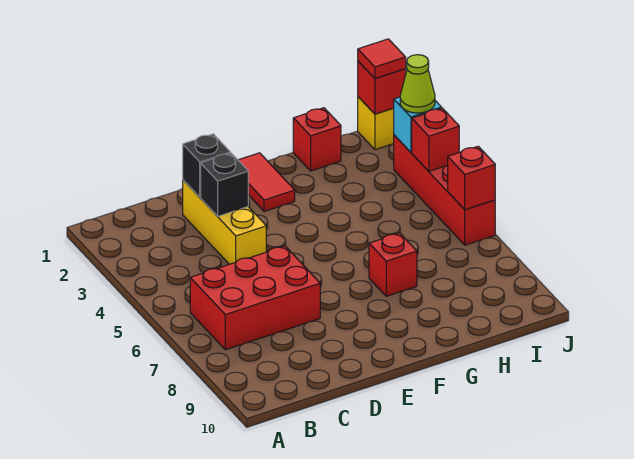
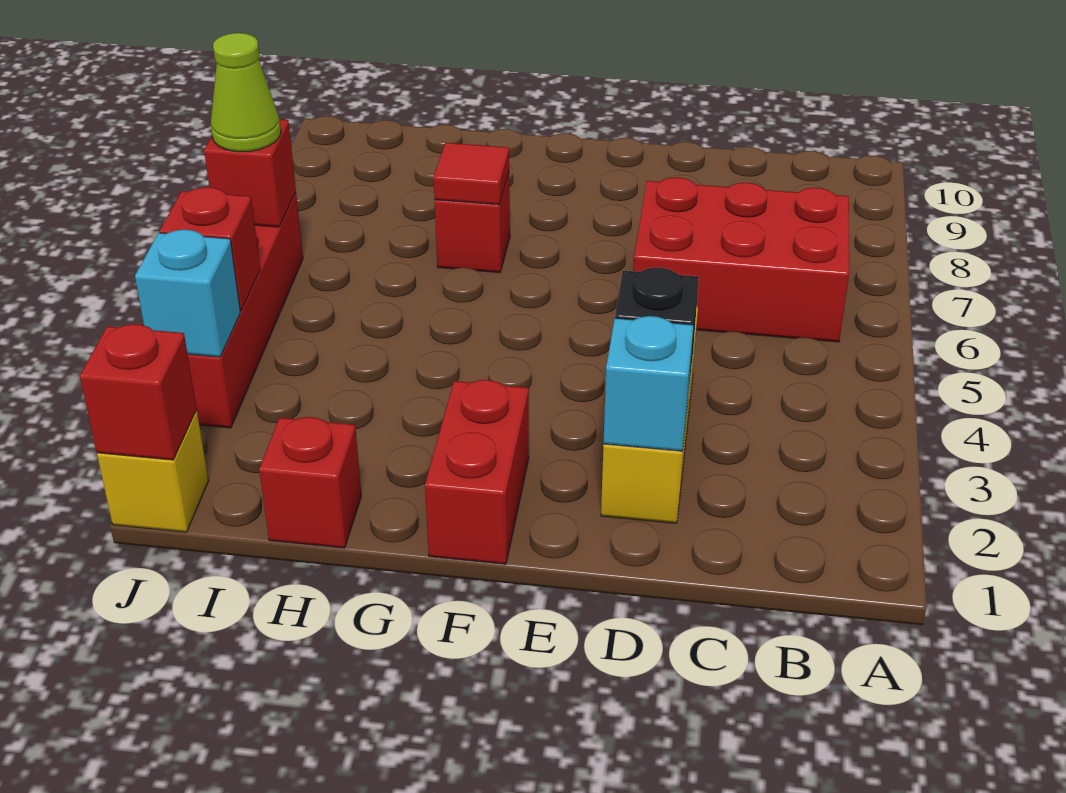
black 1x1 brick [183,134,230,197] -> cyan 1x1 brick [603,316,694,451]
red 1x2 tile [238,153,295,212] -> red 1x2 brick [425,380,529,564]
red 1x1 tile [358,39,406,79] -> red 1x1 tile moved to [434,143,509,205]
lime 1x1 cone [400,55,435,113] -> lime 1x1 cone moved to [211,33,281,152]

